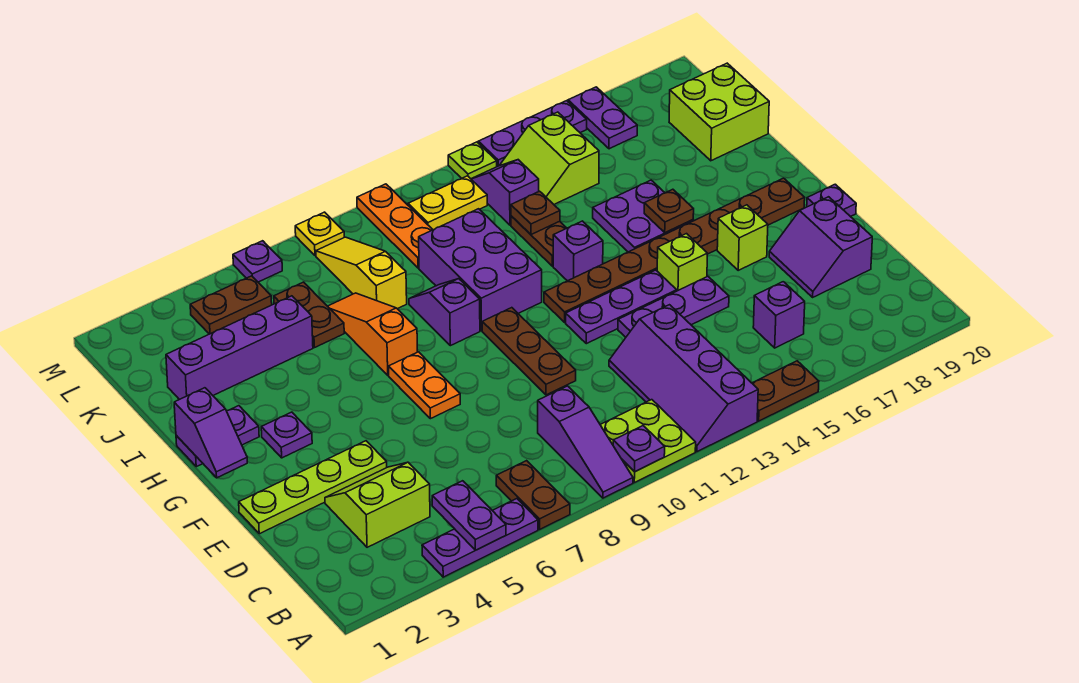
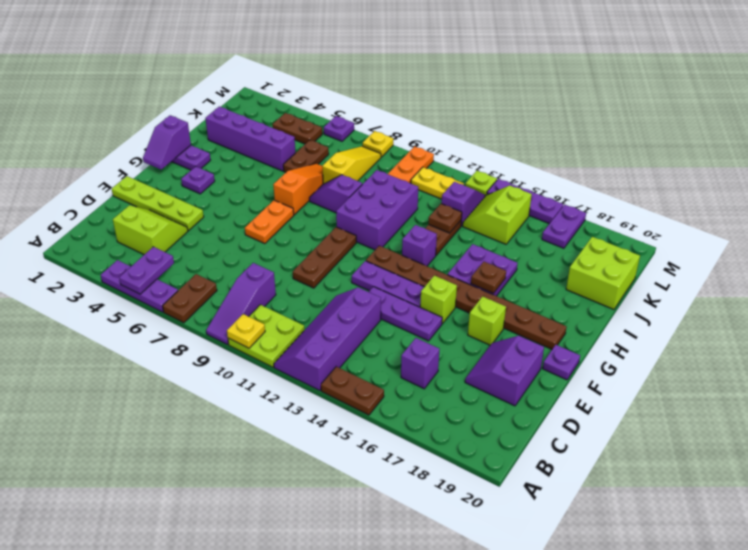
purple 1x1 plate [613,426,665,472] -> yellow 1x1 plate [227,314,265,348]
purple 1x2 slope [409,279,480,346] -> purple 1x2 slope turned to [309,175,362,213]

